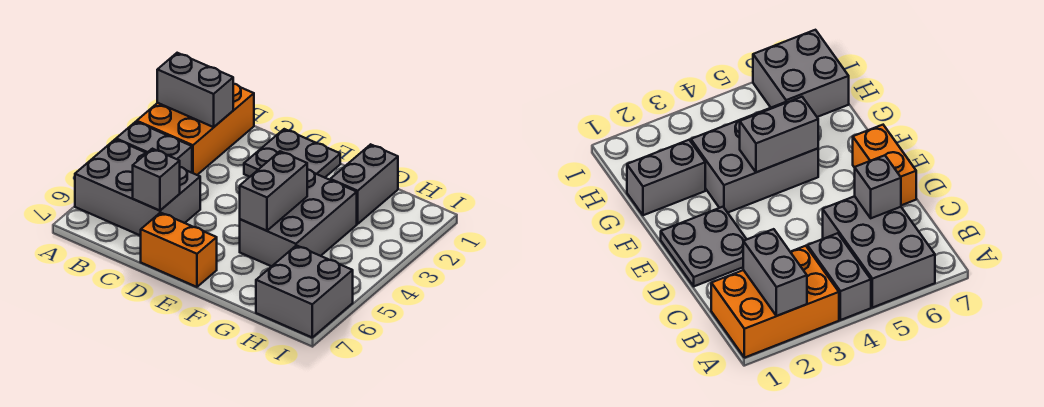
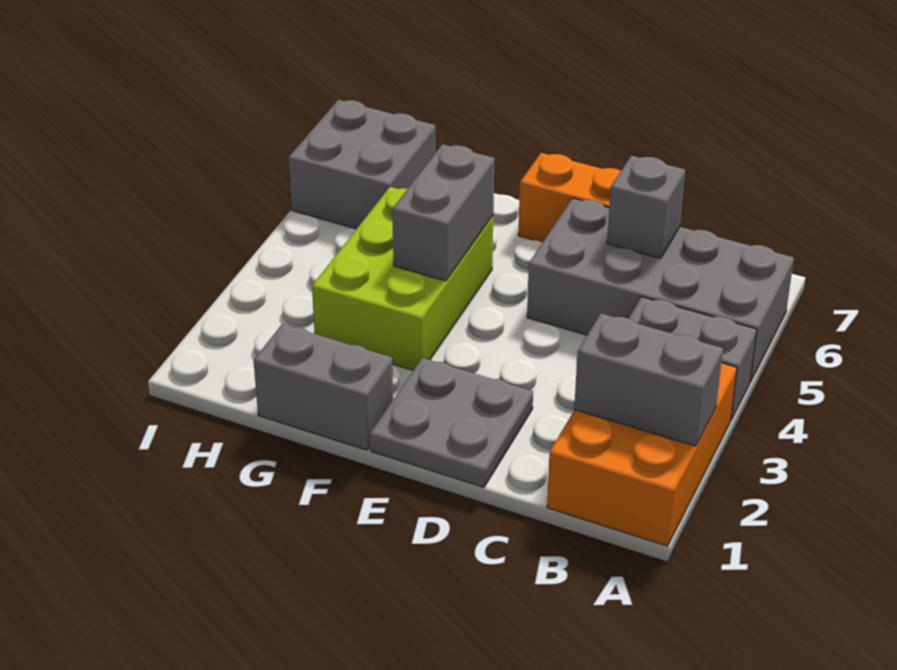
grey 2x3 brick [75,139,200,236] -> grey 2x4 brick [527,198,794,382]
grey 2x3 brick [240,170,357,266] -> lime 2x3 brick [312,187,493,370]
grey 1x2 brick [330,144,398,224] -> grey 1x2 brick turned to [254,324,393,450]

